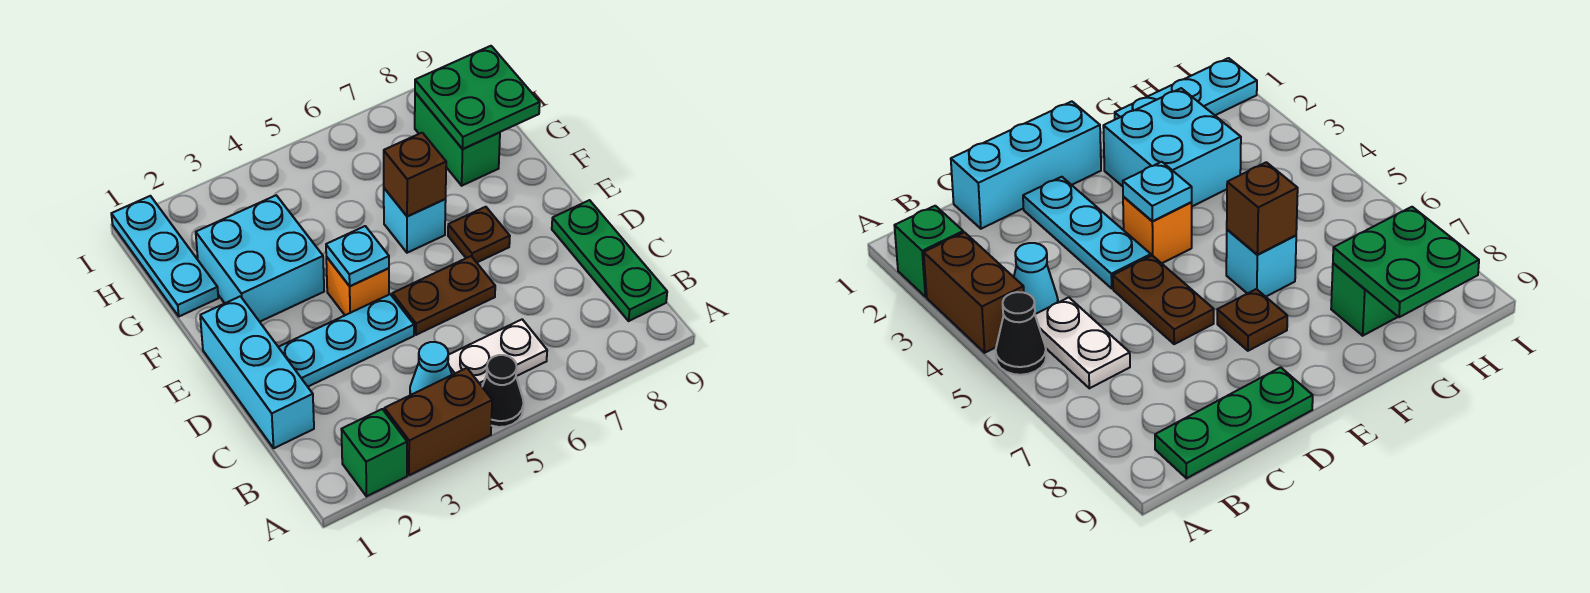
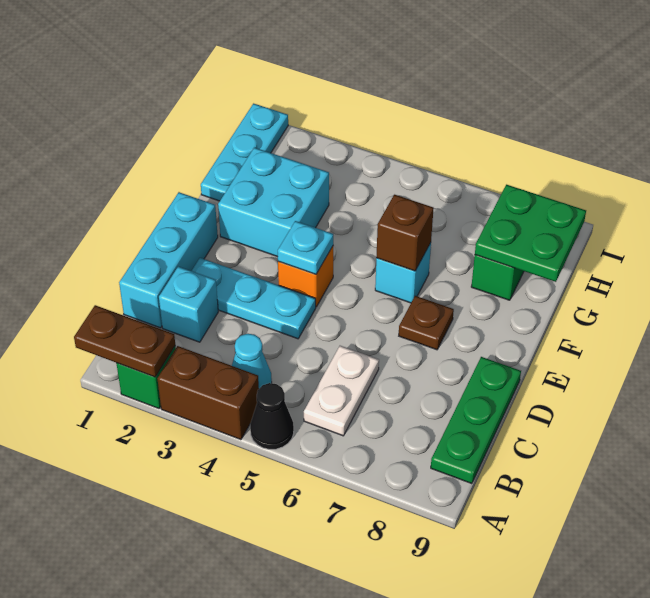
white 1x2 plate [448,319,547,386] -> white 1x2 plate turned to [304,346,379,436]
none -> cyan 1x1 brick [159,267,218,342]
brown 1x2 plate [392,256,495,335] -> brown 1x2 plate moved to [74,305,175,377]

